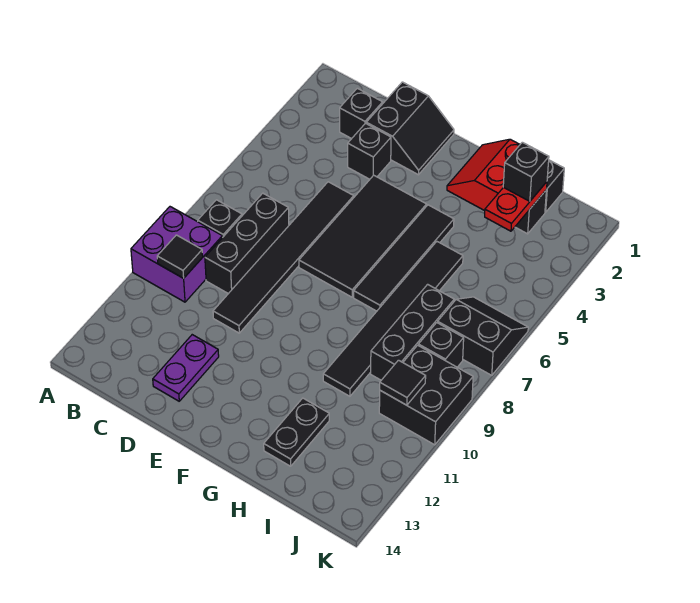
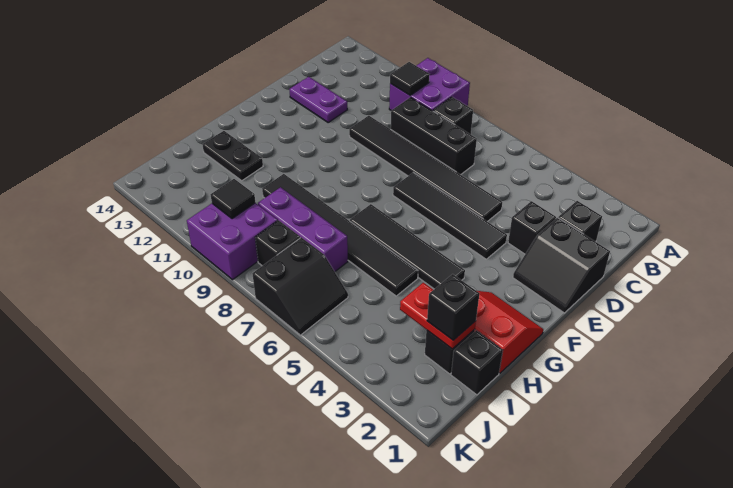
black 2x4 tile [299,175,427,297] -> black 1x4 tile [393,173,507,259]
black 1x3 brick [371,284,454,380] -> purple 1x3 brick [258,187,348,272]
black 2x2 brick [379,345,473,445] -> purple 2x2 brick [187,203,278,280]

